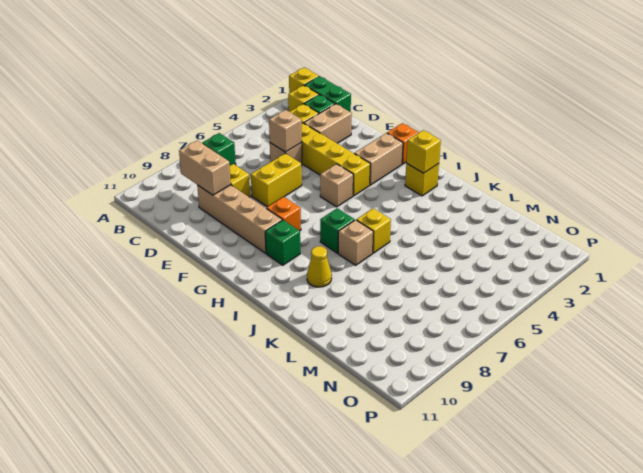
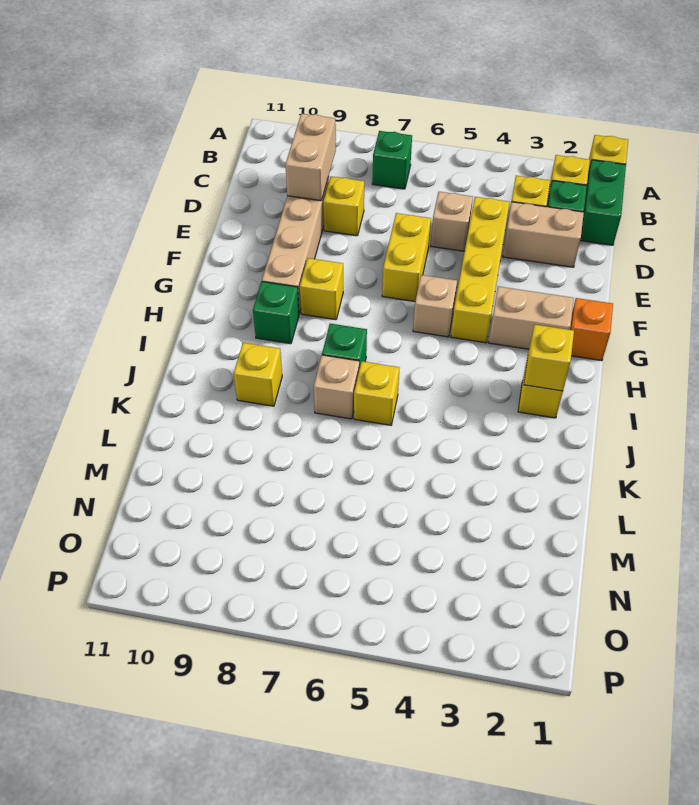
tan 1x1 brick [269,110,302,152] -> none
yellow 1x2 brick [251,153,302,207] -> yellow 1x2 brick turned to [382,213,431,302]
orange 1x1 brick [266,197,301,231] -> yellow 1x1 brick [300,258,343,320]
yellow 1x1 cone [307,246,332,287] -> yellow 1x1 brick [234,343,282,406]

